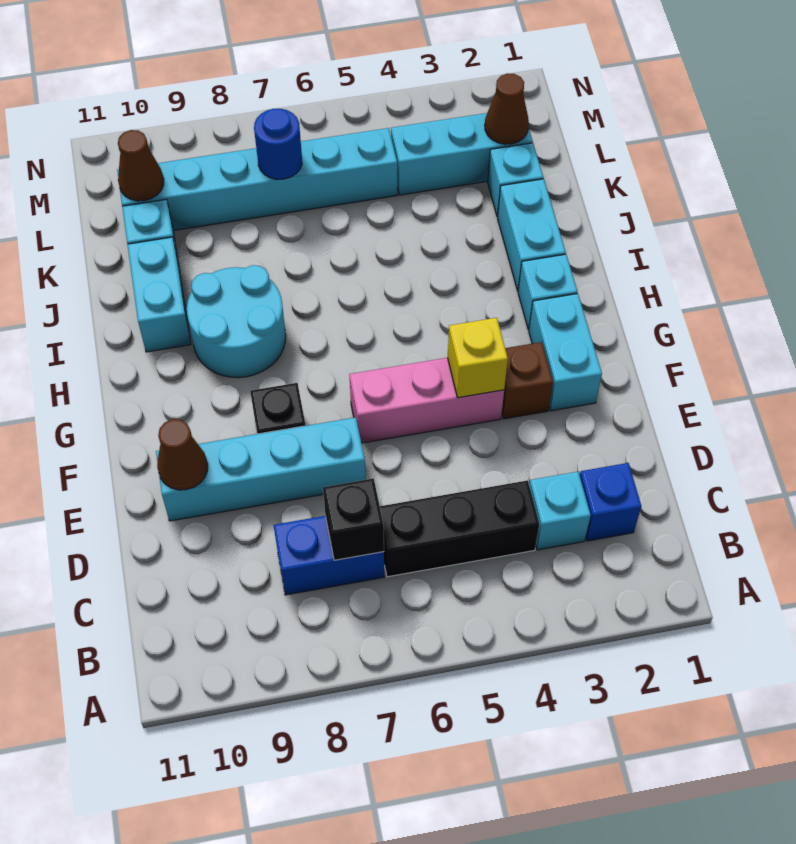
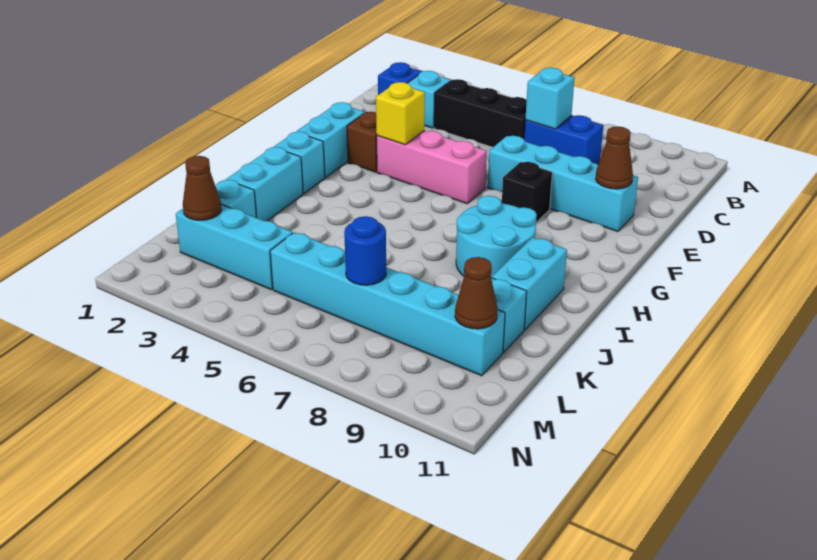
black 1x1 brick [323,478,384,560] -> cyan 1x1 brick [525,68,574,129]

